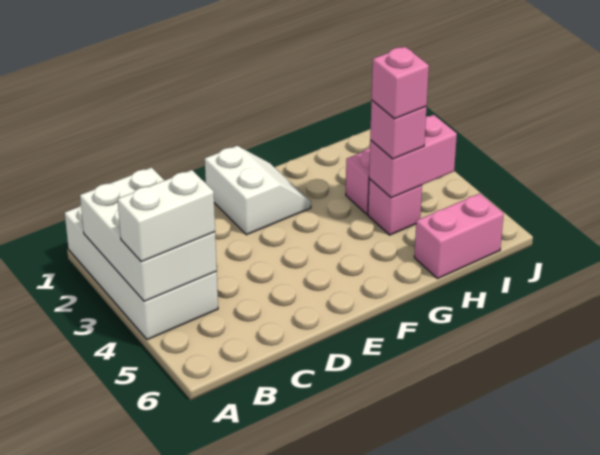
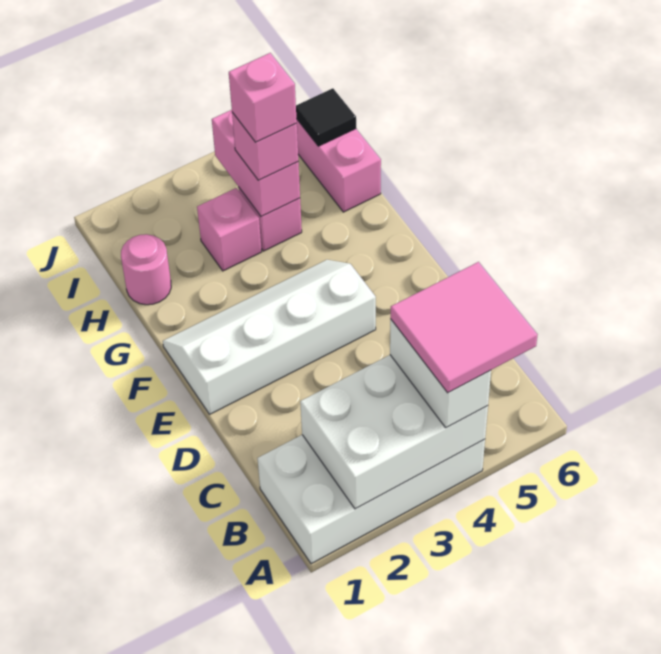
none -> pink 2x2 tile [391,262,538,393]
white 2x2 slope [205,146,311,235] -> white 2x4 slope [163,260,376,414]
none -> pink 1x1 round brick [121,234,171,305]
none -> black 1x1 tile [296,88,356,146]

